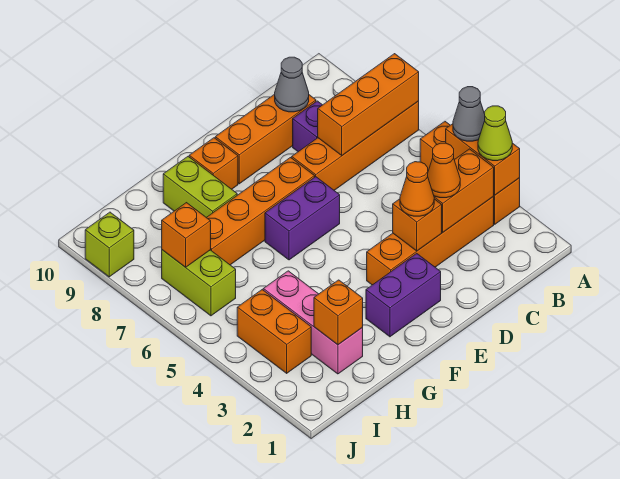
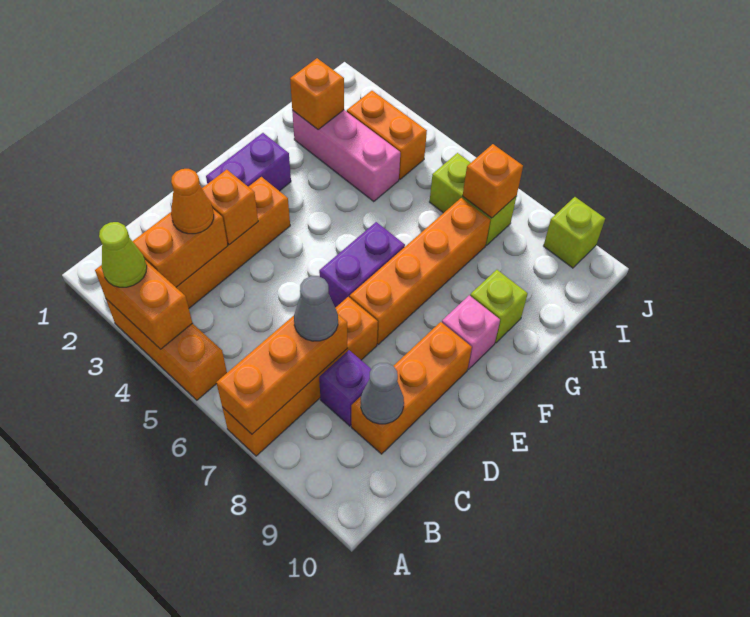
grey 1x1 cone [453,87,485,141] -> grey 1x1 cone moved to [294,276,338,341]
orange 1x1 cone [400,162,434,216] -> none
orange 1x1 brick [189,138,238,189] -> pink 1x1 brick [442,295,500,370]
lime 1x2 brick [163,157,237,217] -> lime 1x1 brick [470,270,528,343]

